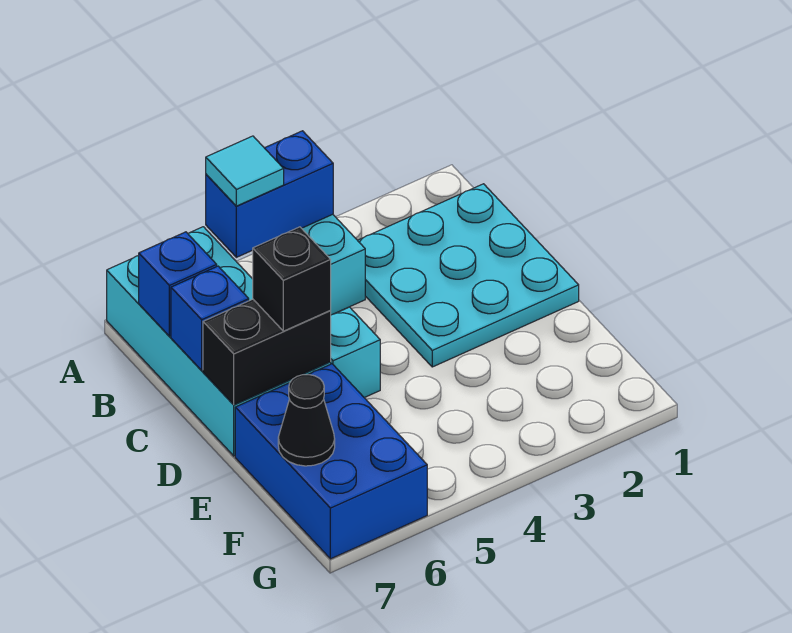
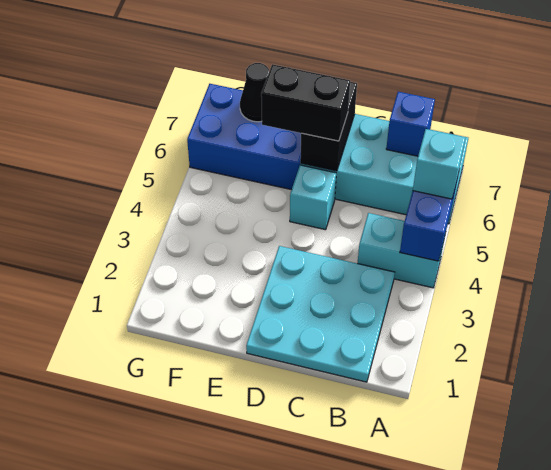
cyan 1x1 tile [206,136,284,206] -> cyan 1x1 brick [413,129,466,199]
blue 1x1 brick [171,266,249,371] -> none
black 1x1 brick [253,227,331,331] -> black 1x2 brick [261,64,350,141]

